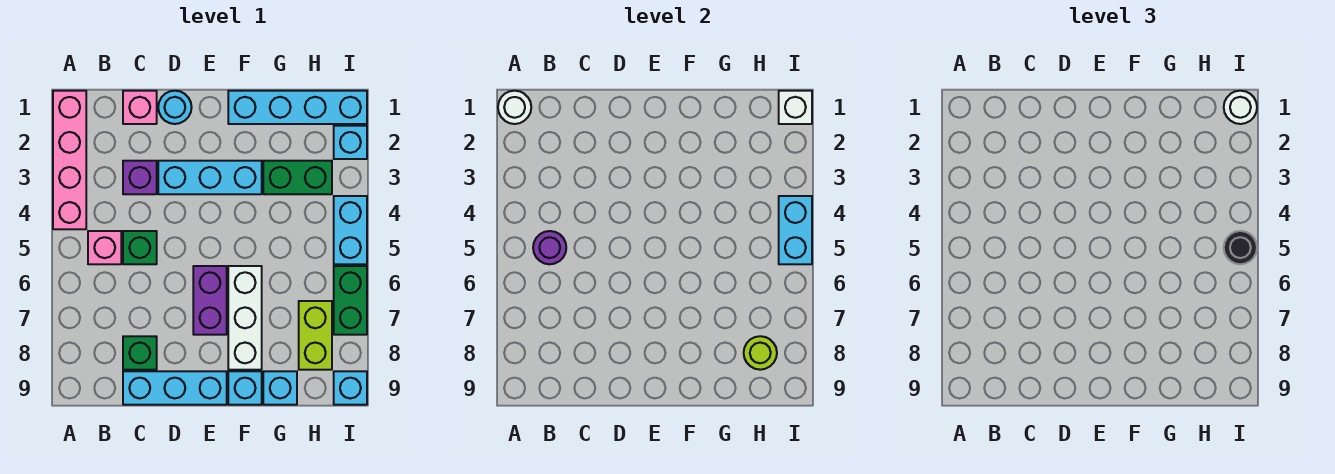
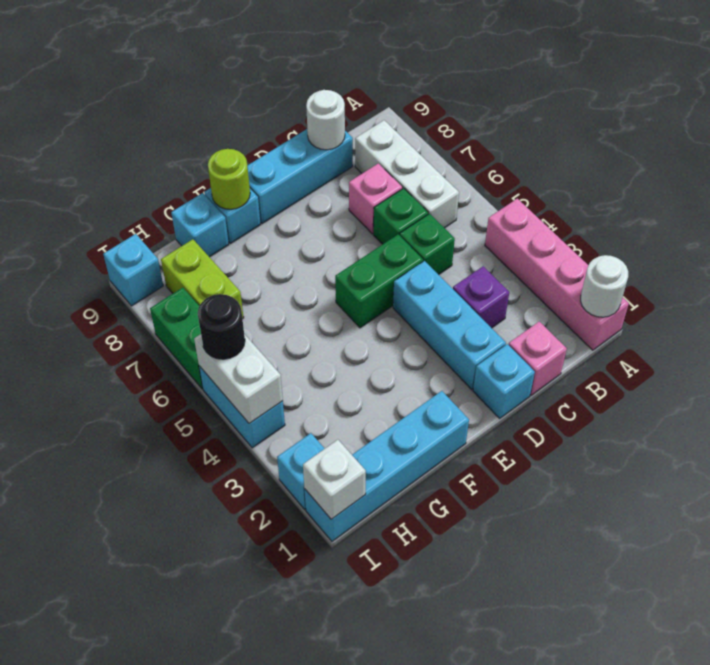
pink 1x1 brick [88,231,121,264] -> pink 1x1 brick moved to [349,163,402,234]
purple 1x1 round brick [533,231,566,264] -> none
green 1x1 brick [123,336,157,370] -> green 1x1 brick moved to [374,188,428,244]
cyan 1x1 round brick [158,91,192,124] -> cyan 1x1 brick [473,344,535,418]
cyan 1x3 brick [158,161,262,194] -> cyan 1x3 brick turned to [393,261,506,389]
purple 1x2 brick [193,266,227,335] -> none
white 1x3 brick [228,266,262,370] -> white 1x3 brick moved to [355,120,459,228]
green 1x2 brick [263,161,332,194] -> green 1x2 brick moved to [335,234,423,328]
lime 1x1 round brick [744,336,777,370] -> lime 1x1 round brick moved to [208,149,250,209]
white 1x1 round brick [1224,91,1257,124] -> white 1x1 round brick moved to [306,90,345,150]
cyan 1x2 brick [779,196,812,264] -> white 1x2 brick [194,334,283,424]

